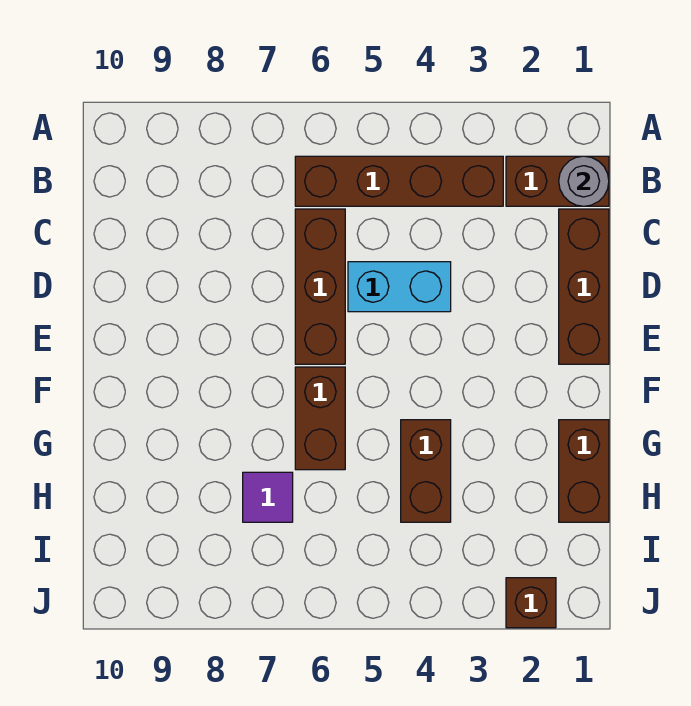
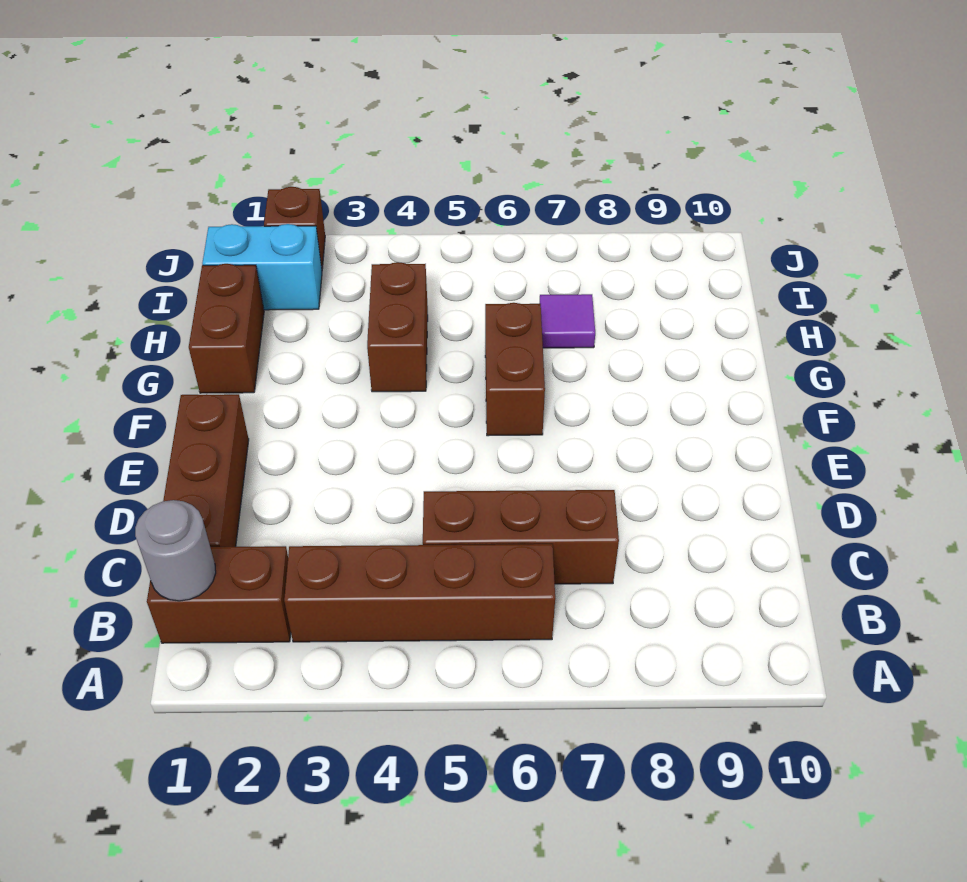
brown 1x3 brick [295,209,345,364] -> brown 1x3 brick turned to [423,490,619,584]
cyan 1x2 brick [348,262,451,312] -> cyan 1x2 brick moved to [202,224,322,310]

